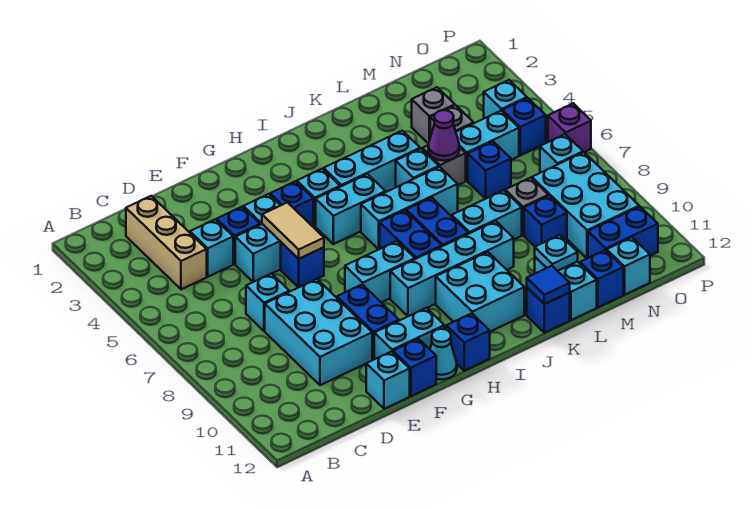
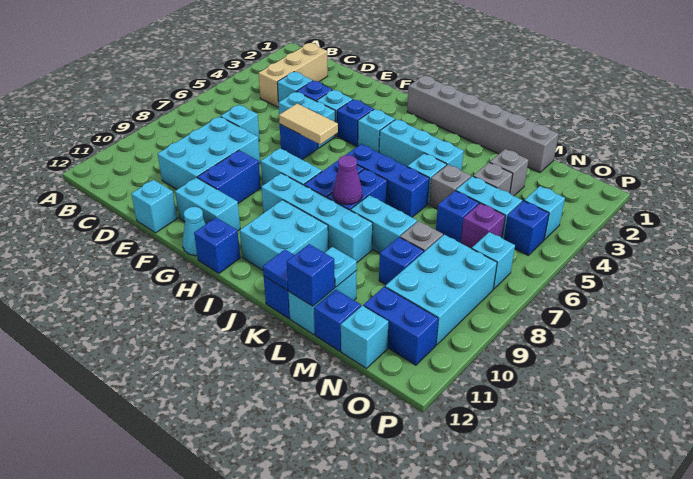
tan 1x2 tile [262,203,324,259] -> tan 1x2 tile turned to [279,104,338,144]
blue 1x1 brick [393,339,436,396] -> blue 1x1 brick moved to [287,244,335,306]
none -> grey 1x6 brick [407,76,559,173]
cyan 1x2 brick [316,174,385,244] -> none
cyan 1x3 brick [361,167,458,250] -> blue 1x3 brick [346,144,429,217]
purple 1x1 cone [428,110,459,161] -> purple 1x1 cone moved to [333,155,362,205]
purple 1x1 brick [548,103,591,152] -> purple 1x1 brick moved to [461,203,505,249]

